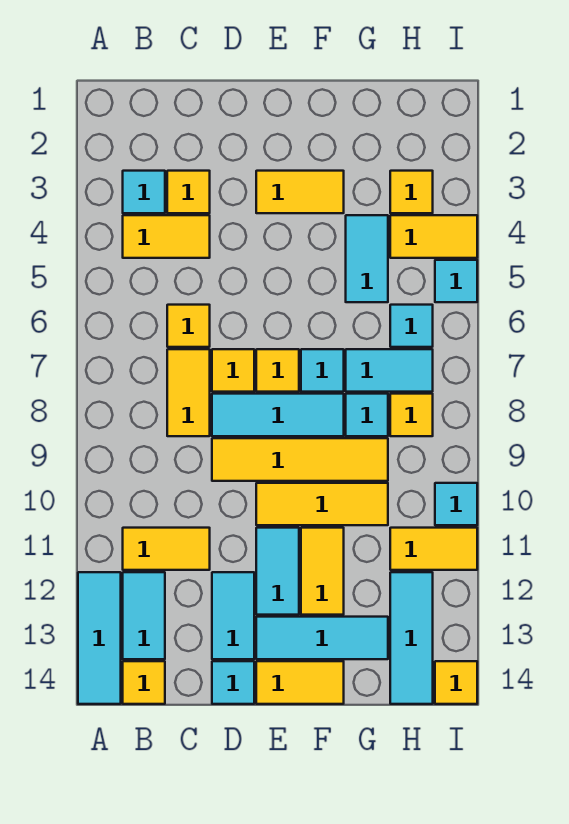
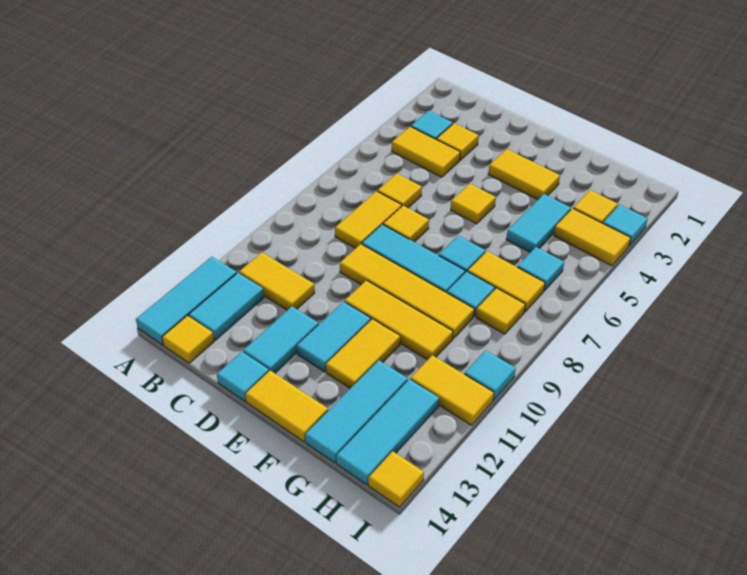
yellow 1x1 tile [256,349,299,392] -> yellow 1x1 tile moved to [451,184,496,224]
cyan 1x3 tile [256,617,388,659] -> cyan 1x3 tile turned to [305,360,408,463]
cyan 1x2 tile [346,349,433,392] -> yellow 1x2 tile [468,251,545,312]
cyan 1x1 tile [435,260,477,302] -> cyan 1x1 tile moved to [603,205,648,246]

